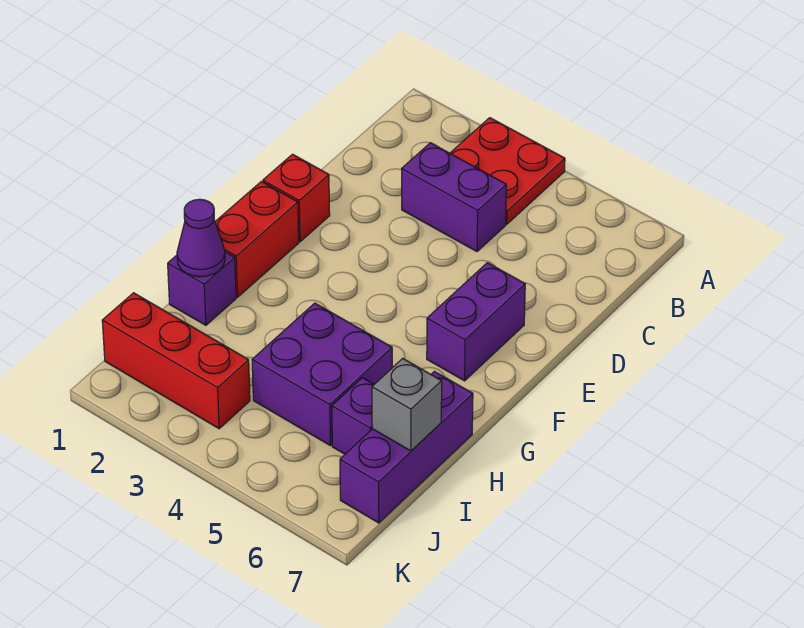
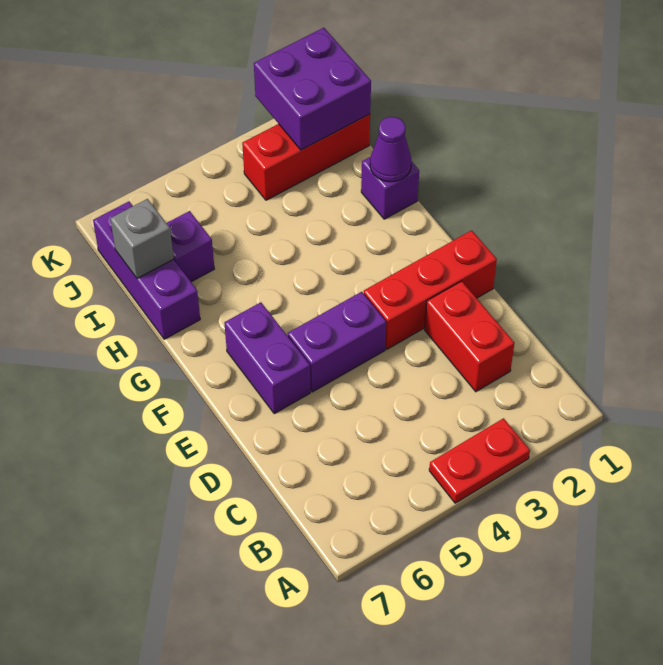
red 2x2 plate [450,118,565,224] -> red 1x2 plate [429,418,530,503]
purple 1x2 brick [402,143,506,251] -> purple 1x2 brick moved to [288,292,386,392]
red 1x1 brick [263,154,330,242] -> red 1x3 brick [364,230,497,349]
red 1x2 brick [215,181,299,297] -> red 1x2 brick moved to [425,281,514,392]
purple 2x2 brick [252,303,392,446] -> purple 2x2 brick moved to [254,28,371,150]

